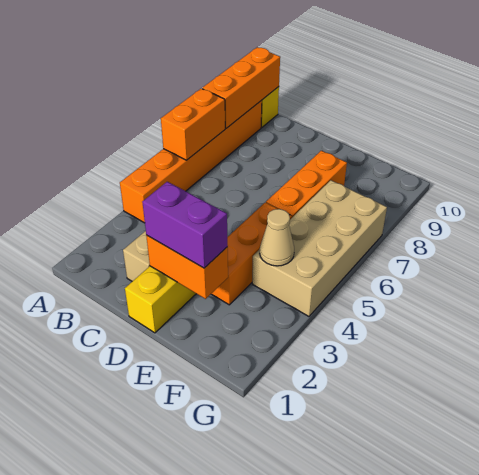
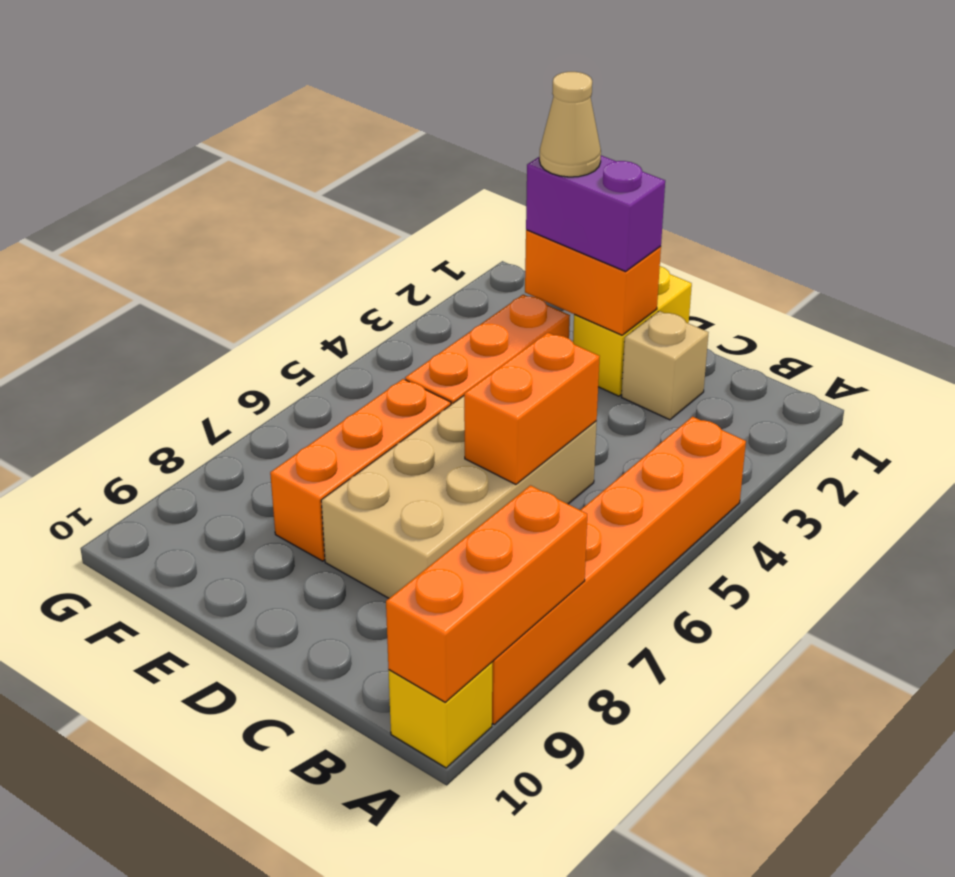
orange 1x2 brick [161,89,225,160] -> orange 1x2 brick moved to [464,333,600,484]
tan 2x4 brick [252,180,387,316] -> tan 2x4 brick moved to [321,396,597,598]
tan 1x1 cone [260,209,294,266] -> tan 1x1 cone moved to [539,72,601,177]

